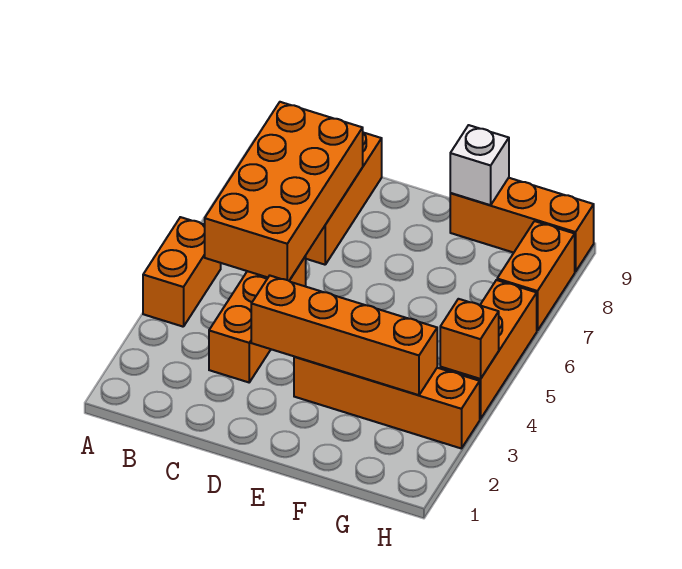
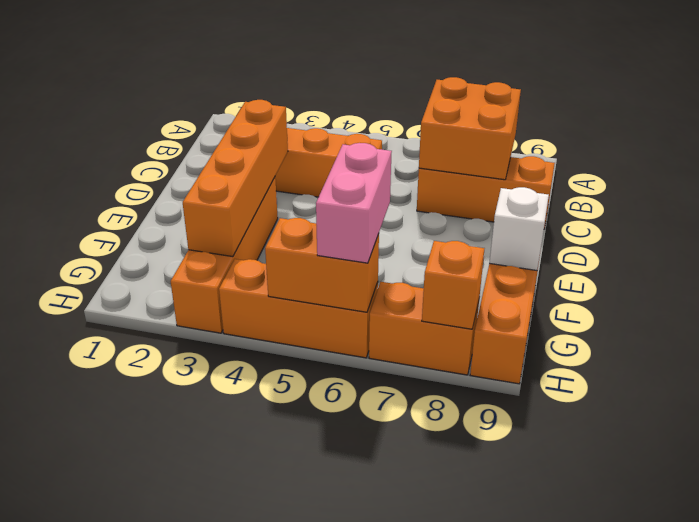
orange 1x2 brick [143,217,221,327] -> orange 1x2 brick moved to [265,218,379,312]
orange 2x4 brick [205,102,363,281] -> orange 2x2 brick [419,77,521,180]
none -> pink 1x2 brick [316,143,392,263]
orange 1x1 brick [440,299,499,379] -> orange 1x1 brick moved to [422,241,485,329]

